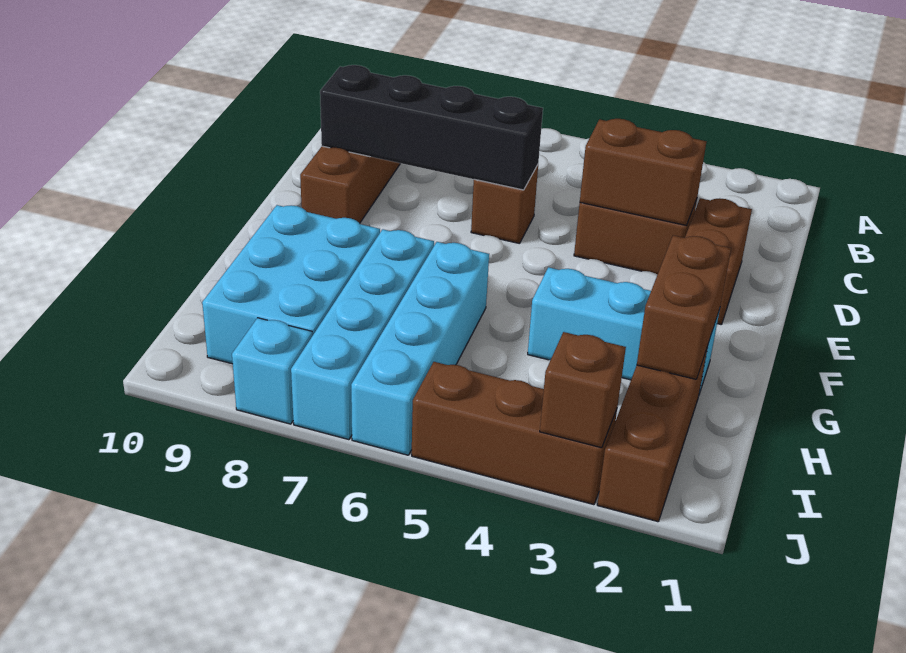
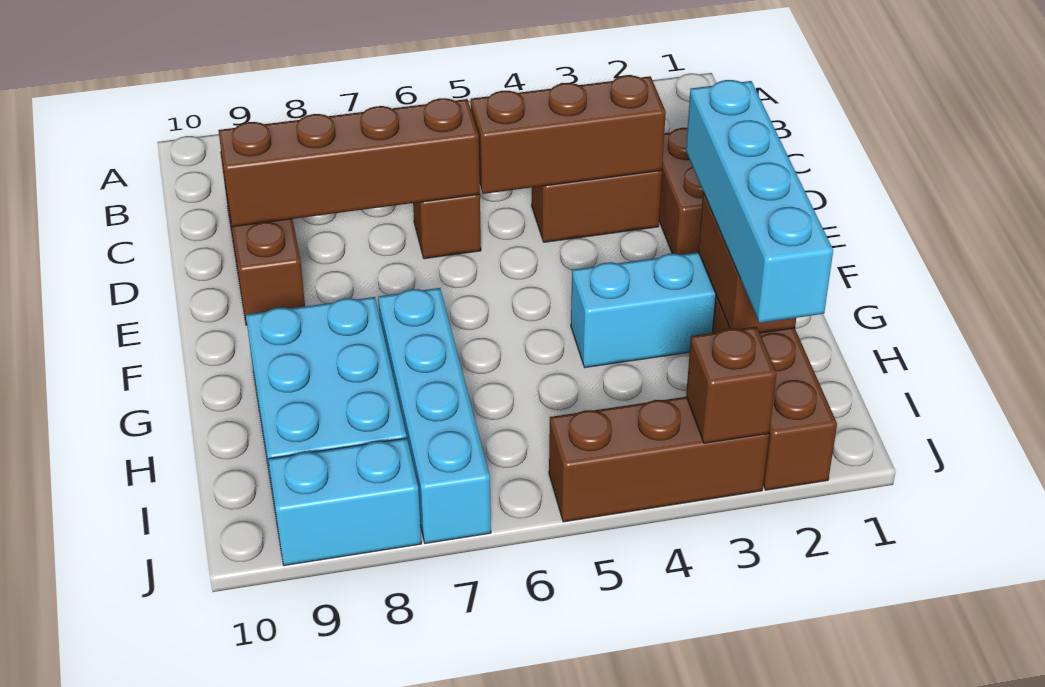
brown 1x2 brick [580,119,707,226] -> brown 1x3 brick [471,75,666,194]
black 1x4 brick [320,65,543,190] -> brown 1x4 brick [218,98,480,227]
cyan 1x4 brick [351,242,489,455] -> cyan 1x4 brick moved to [686,80,833,323]
cyan 1x1 brick [232,318,312,424] -> cyan 1x2 brick [268,438,421,566]

